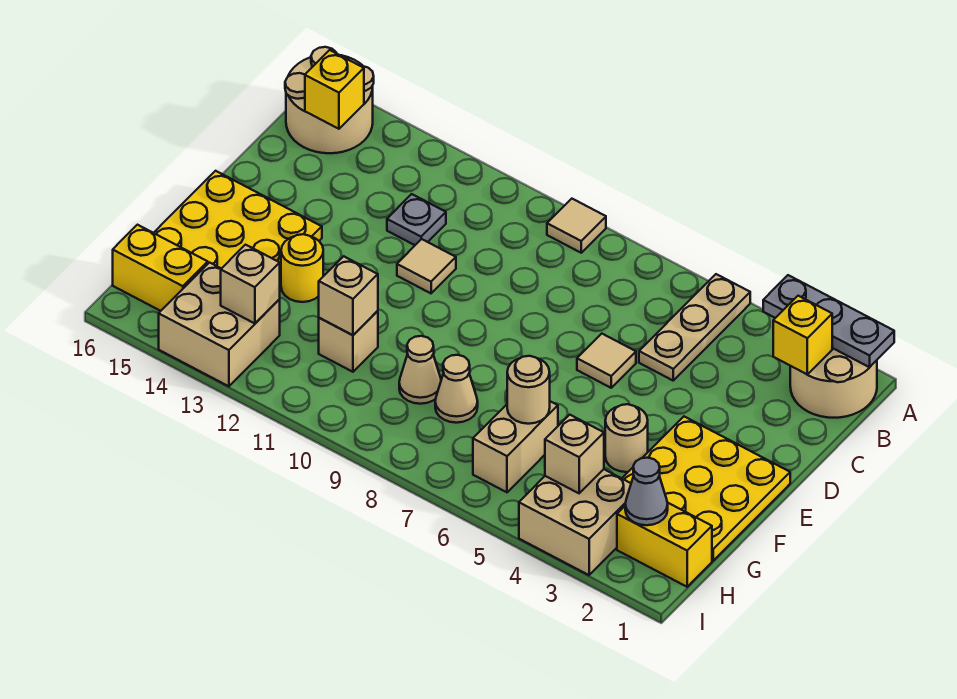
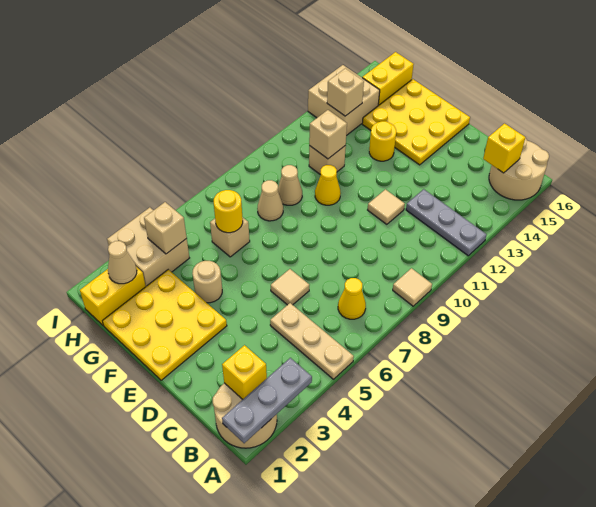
none -> yellow 1x1 cone [338,278,366,319]
grey 1x1 plate [387,194,446,245] -> grey 1x3 plate [406,189,487,256]
none -> yellow 1x1 cone [315,165,341,205]
tan 1x2 brick [473,401,558,492] -> tan 1x1 brick [210,217,250,257]
tan 1x1 round brick [507,356,550,424] -> yellow 1x1 round brick [214,190,243,233]
grey 1x1 cone [625,458,668,525] -> tan 1x1 cone [108,241,137,284]

